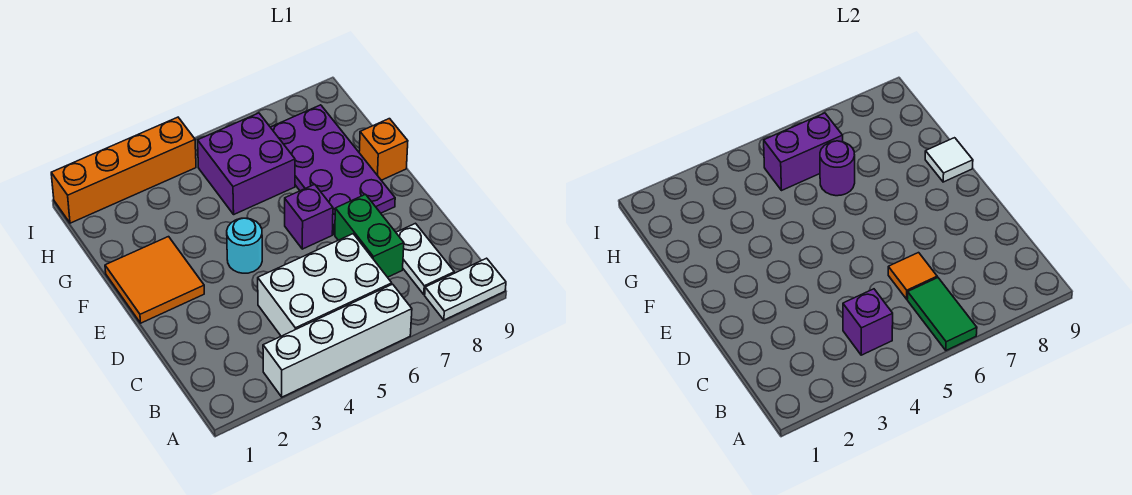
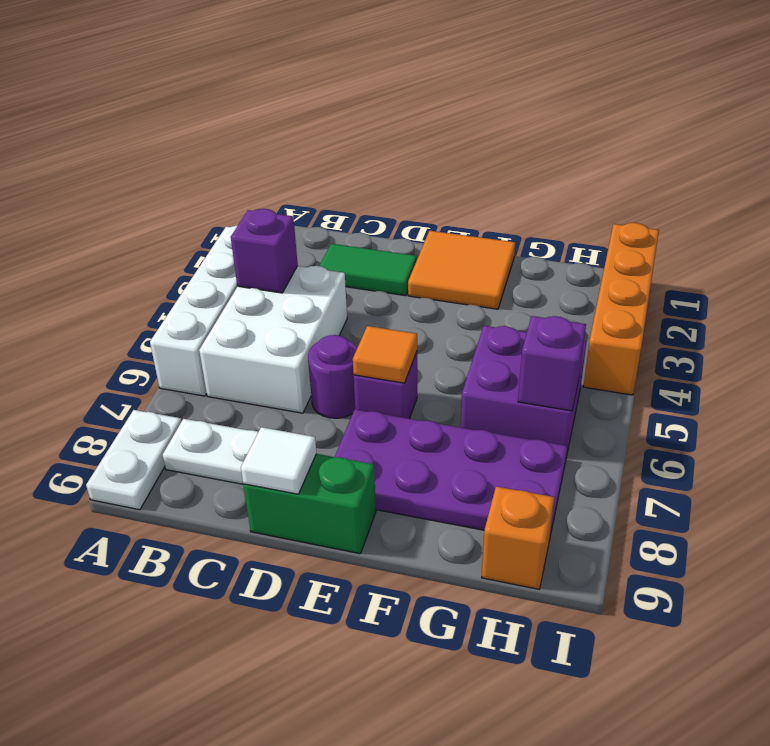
green 1x2 tile [907,278,977,350] -> green 1x2 tile moved to [319,244,417,296]
orange 1x1 tile [888,253,937,299] -> orange 1x1 tile moved to [353,326,417,383]
green 1x2 brick [335,194,404,277] -> green 1x2 brick moved to [243,454,376,554]
cyan 1x1 round brick [227,218,262,273] -> none
orange 1x1 brick [359,119,408,180] -> orange 1x1 brick moved to [482,486,554,589]
white 1x1 tile [925,138,973,182] -> white 1x1 tile moved to [241,427,317,494]
purple 1x1 round brick [820,141,855,196] -> purple 1x1 round brick moved to [308,335,357,418]
purple 1x2 brick [764,113,843,190] -> purple 1x1 brick [518,316,586,411]

